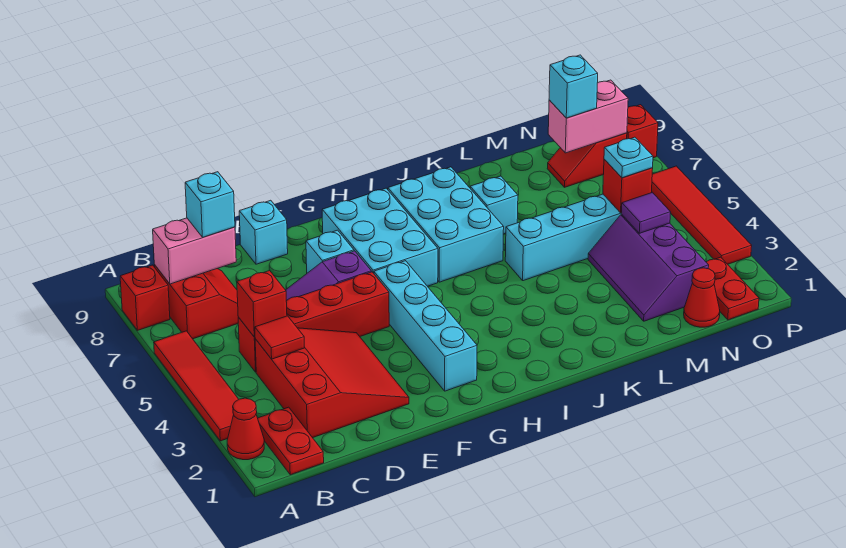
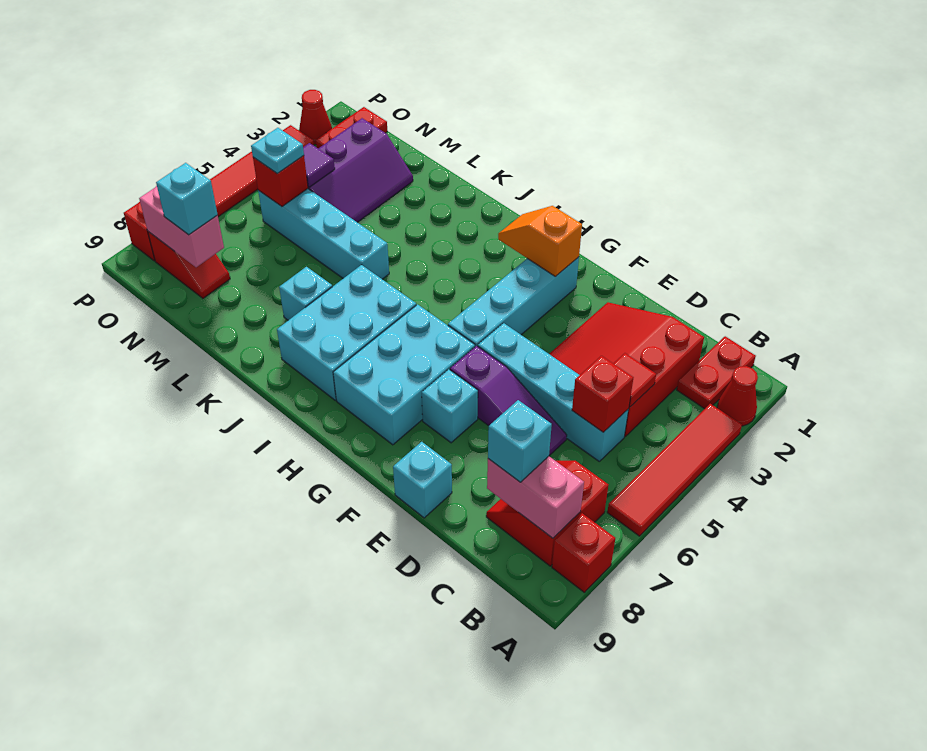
red 1x4 brick [238,272,389,372] -> cyan 1x4 brick [478,323,629,461]
none -> orange 1x2 slope [498,206,582,277]
red 1x1 cone [684,268,720,327] -> red 1x1 cone moved to [299,90,332,145]

